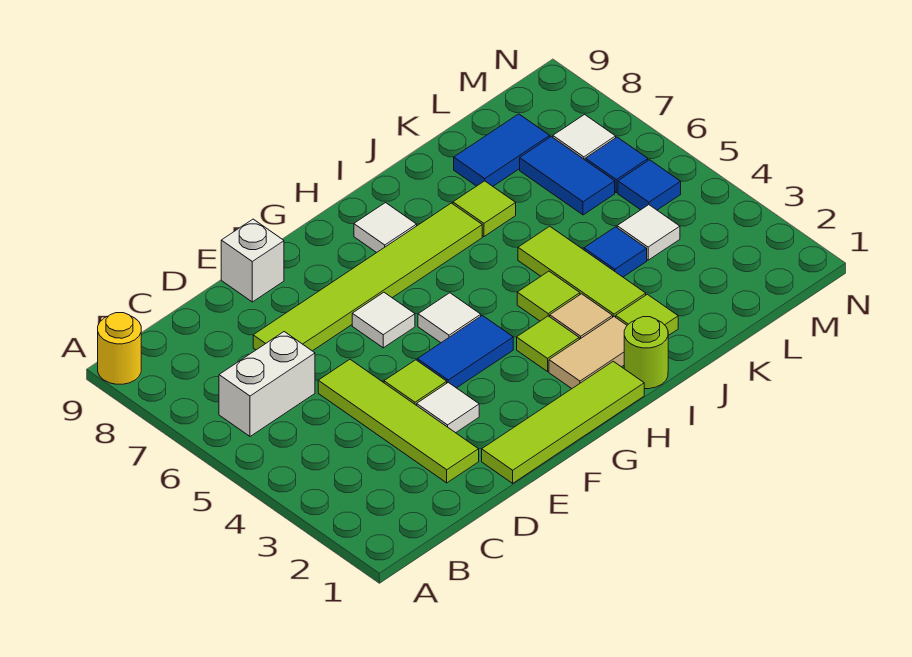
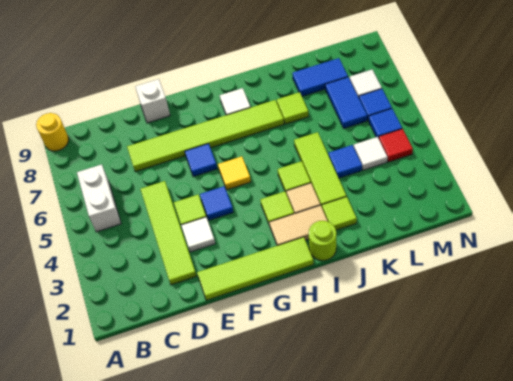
white 1x2 brick [219,332,315,436] -> white 1x2 brick turned to [77,164,121,232]
blue 1x2 tile [417,316,513,388] -> blue 1x1 tile [200,186,233,220]
white 1x1 tile [352,292,415,348] -> blue 1x1 tile [185,144,217,177]
white 1x1 tile [418,293,481,343] -> yellow 1x1 tile [218,156,251,190]
none -> red 1x1 tile [379,129,413,162]

